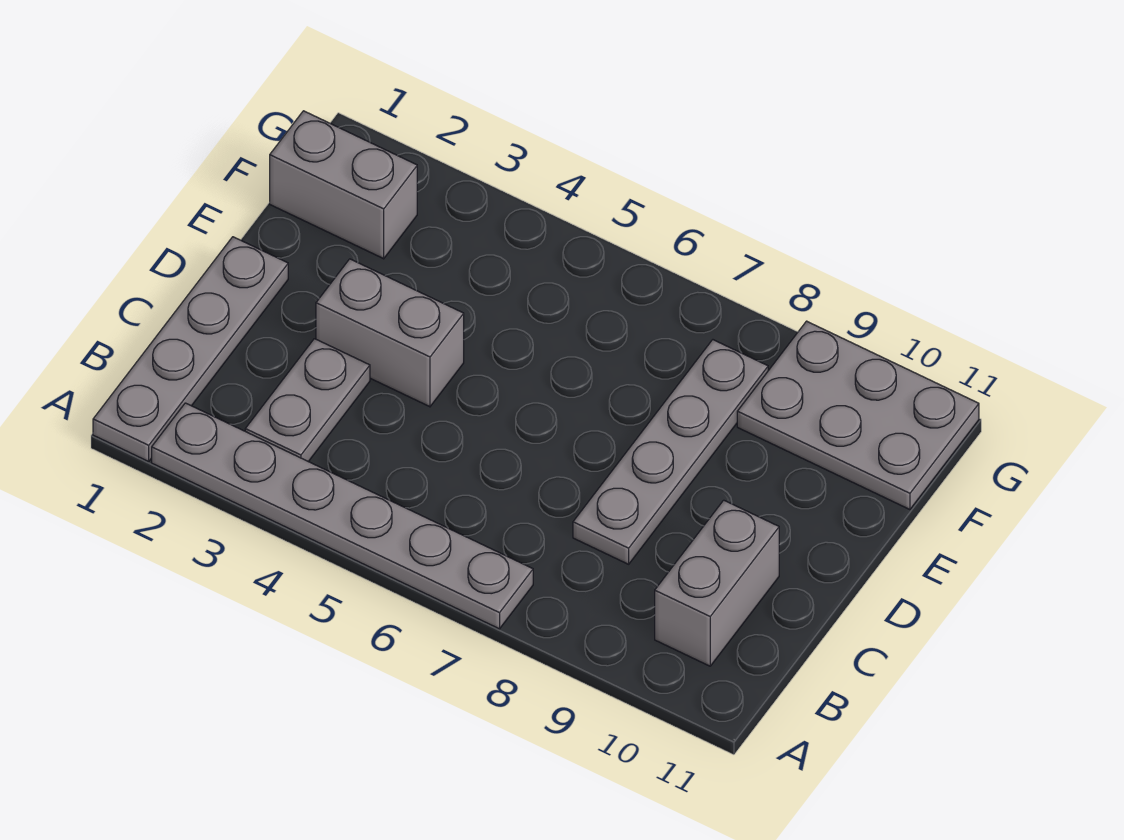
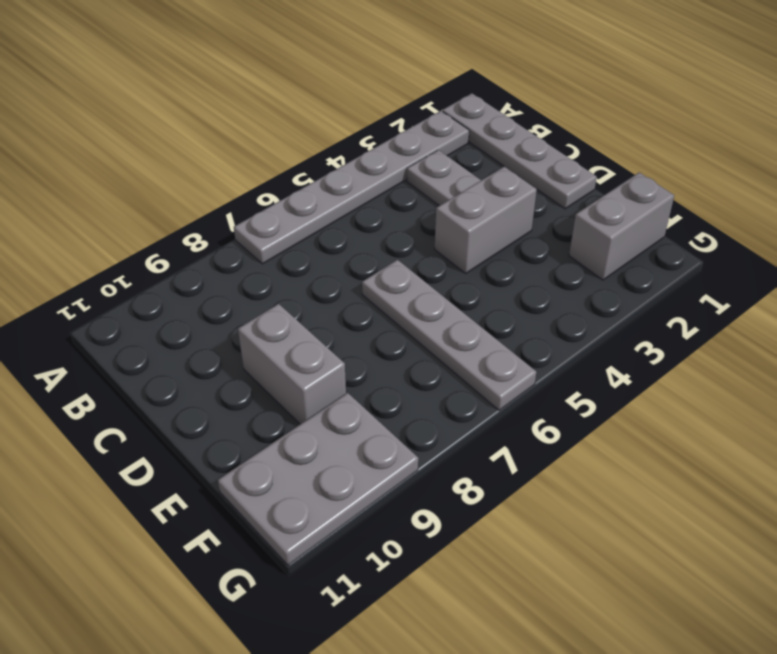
grey 1x2 brick [655,500,779,666] -> grey 1x2 brick moved to [238,304,346,424]
grey 1x4 plate [573,340,768,564] -> grey 1x4 plate moved to [362,260,536,410]

